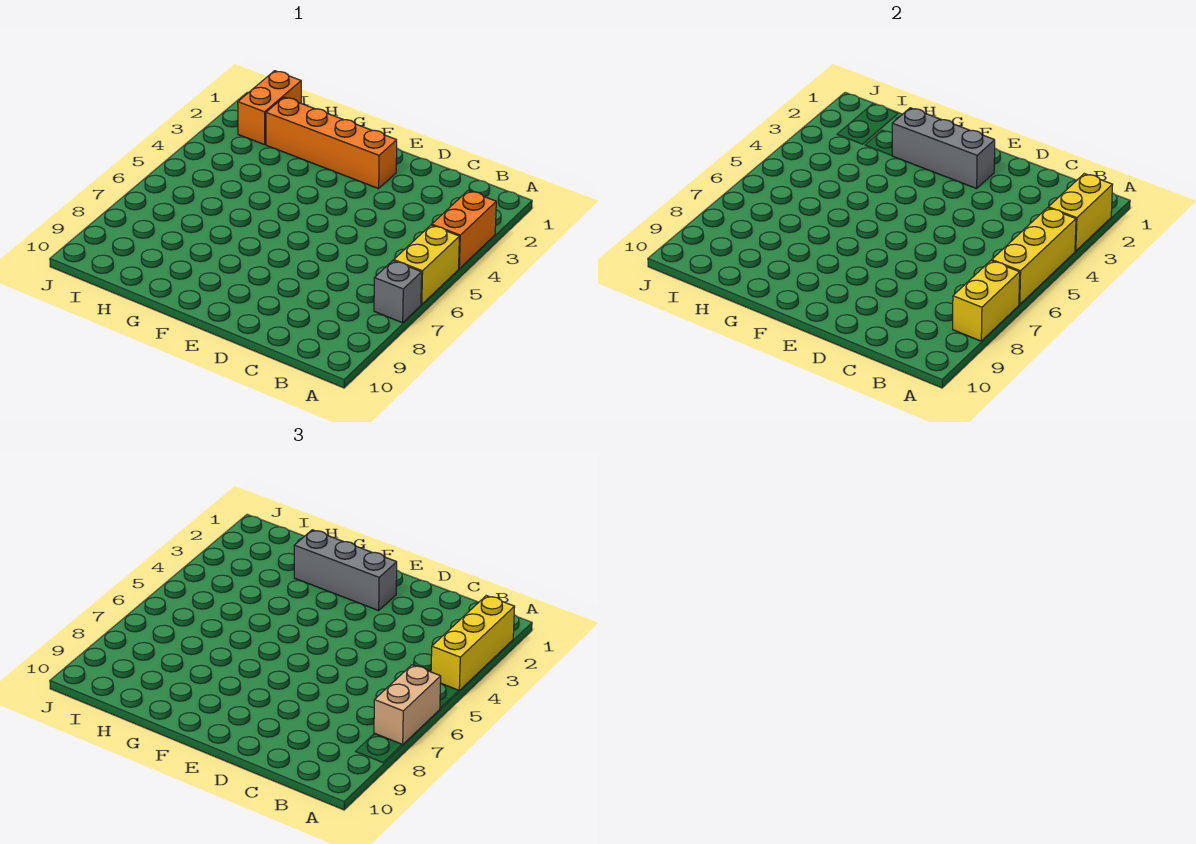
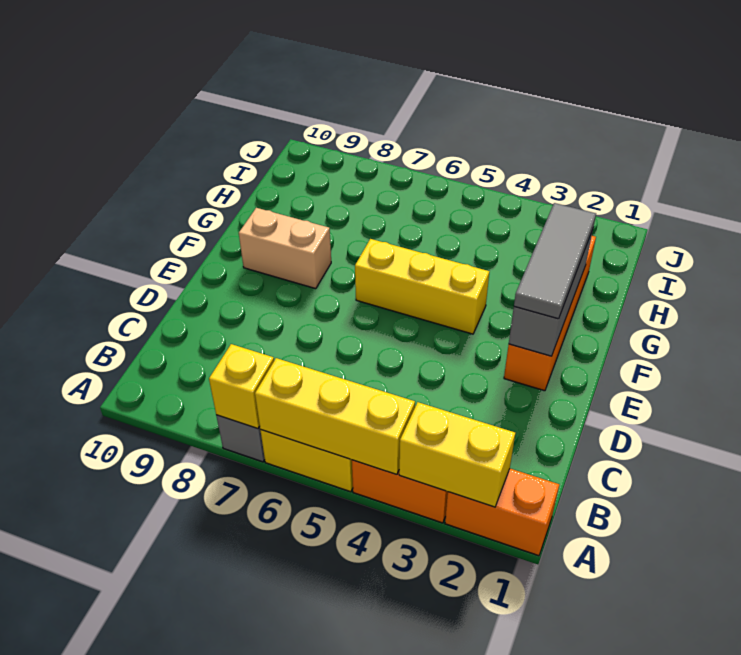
yellow 1x3 brick [431,596,515,690] -> yellow 1x3 brick moved to [355,239,489,334]
tan 1x2 brick [374,665,441,745] -> tan 1x2 brick moved to [239,208,331,289]
yellow 1x2 brick [953,261,1020,341] -> yellow 1x1 brick [209,344,274,429]
grey 1x3 brick [294,530,397,611] -> grey 1x3 tile [514,203,596,319]
orange 1x2 brick [238,71,301,145] -> orange 1x2 brick moved to [445,469,559,556]

